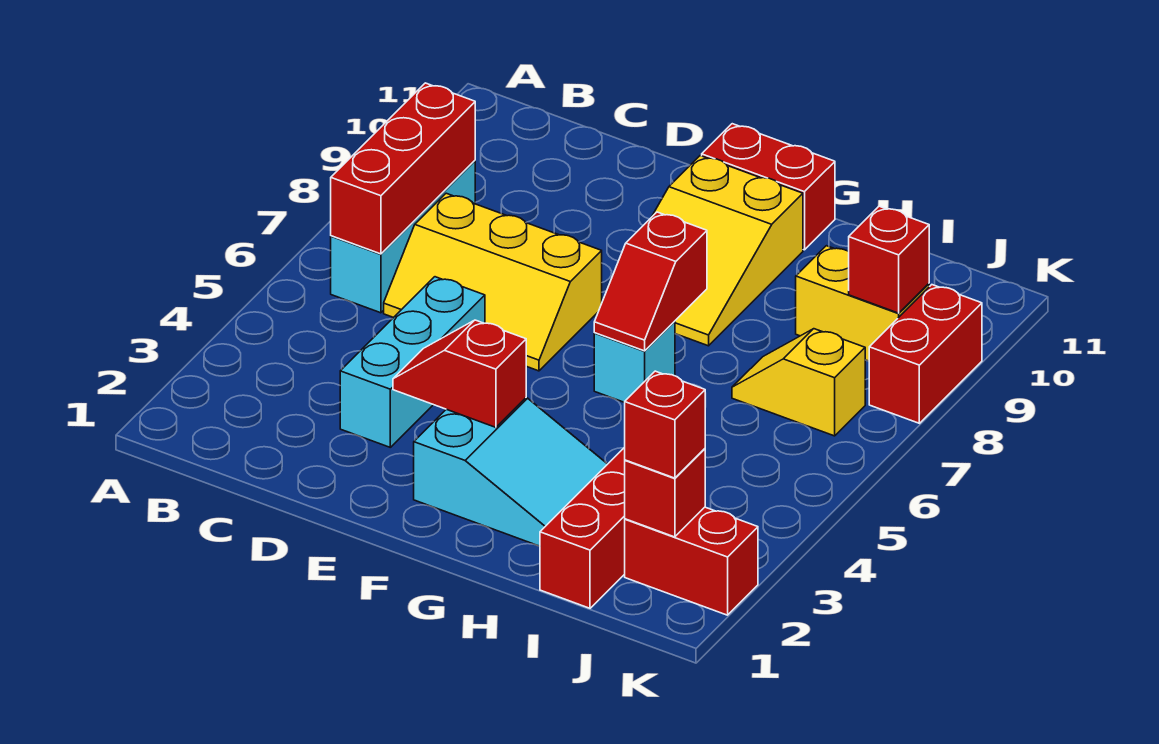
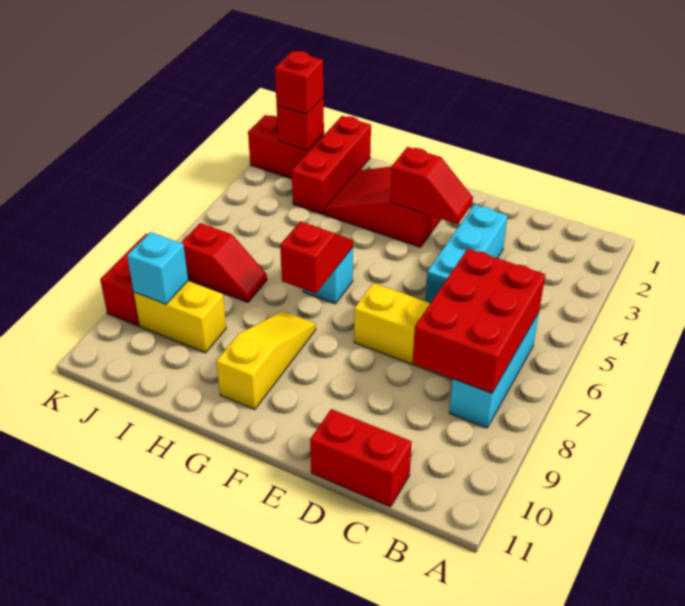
red 1x3 brick [331,83,475,254] -> red 2x3 brick [412,249,545,393]
cyan 2x3 slope [414,398,607,546] -> red 2x3 slope [324,166,441,247]
yellow 2x3 slope [652,156,803,346] -> yellow 1x3 slope [216,311,316,410]
red 1x2 brick [702,124,835,250] -> red 1x2 brick moved to [310,409,412,507]
yellow 1x2 slope [732,329,865,436] -> red 1x2 slope [181,223,267,302]
red 1x1 brick [849,206,929,313] -> cyan 1x1 brick [127,232,188,304]

